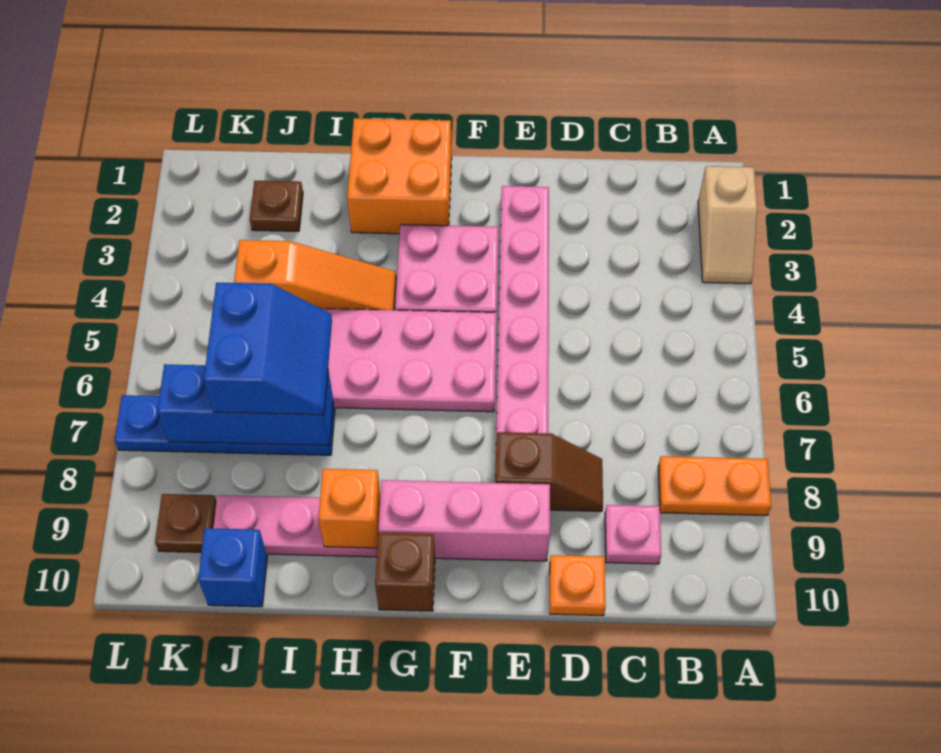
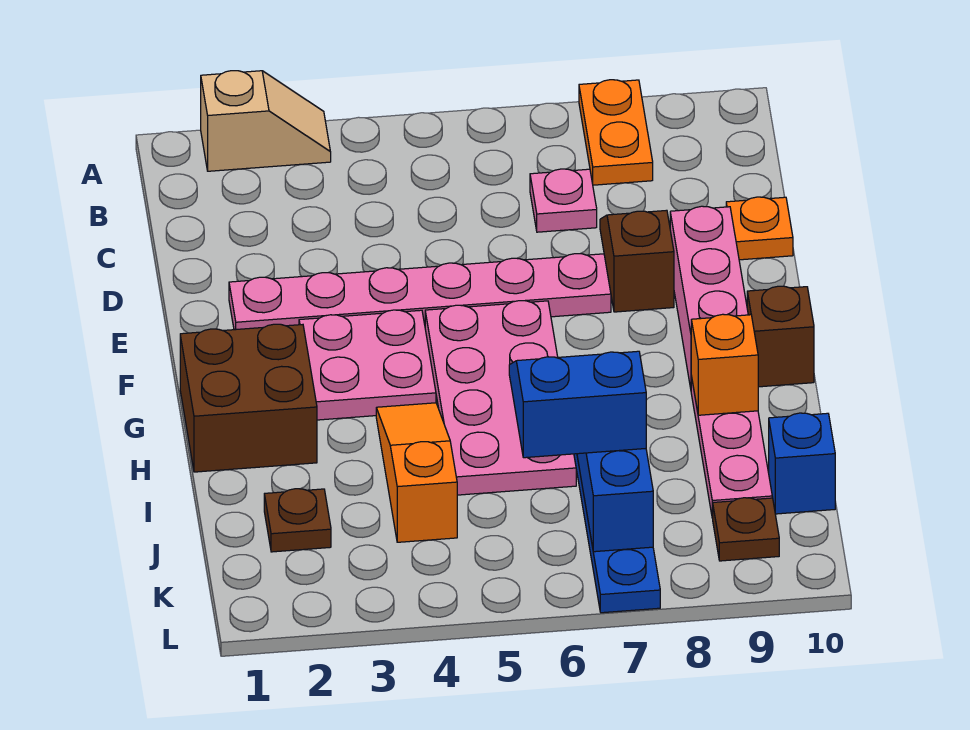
pink 1x1 plate [605,505,661,564] -> pink 1x1 plate moved to [530,169,597,232]
orange 2x2 brick [347,118,452,234] -> brown 2x2 brick [180,324,317,472]

